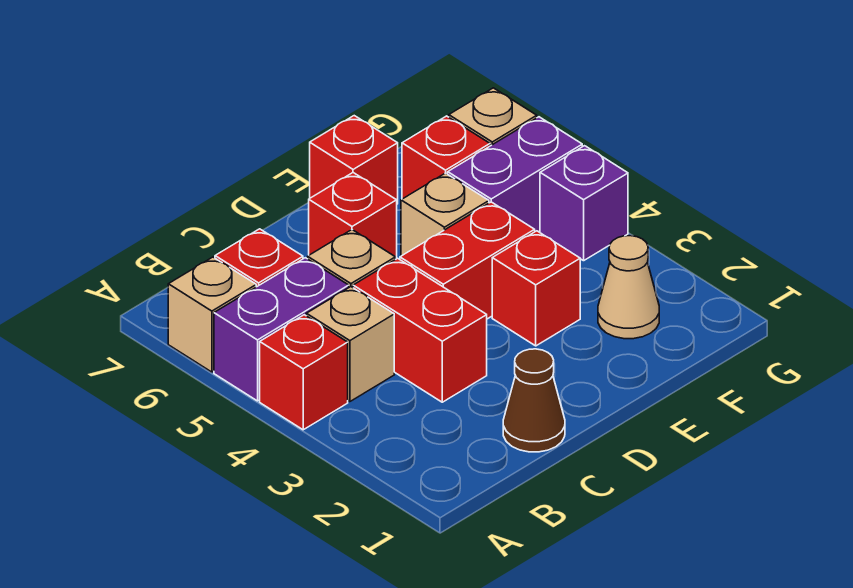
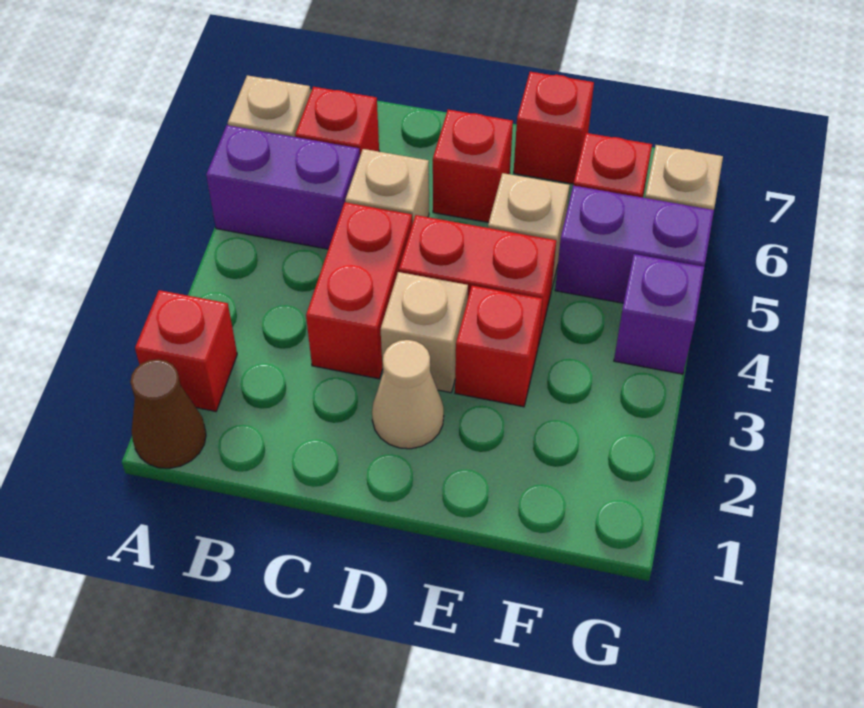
red 1x1 brick [260,315,348,430] -> red 1x1 brick moved to [135,290,237,411]
tan 1x1 brick [306,287,394,402] -> tan 1x1 brick moved to [381,272,468,393]
brown 1x1 cone [503,349,565,452] -> brown 1x1 cone moved to [130,359,206,468]
tan 1x1 cone [598,236,659,339] -> tan 1x1 cone moved to [372,340,444,449]

